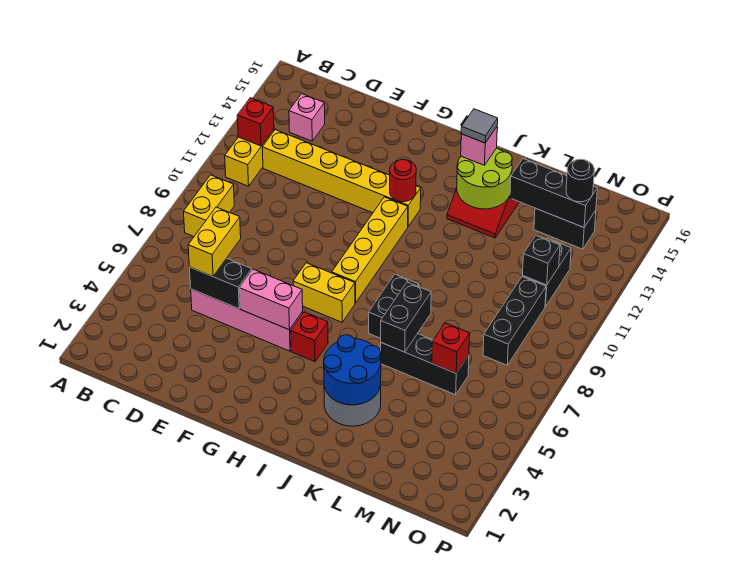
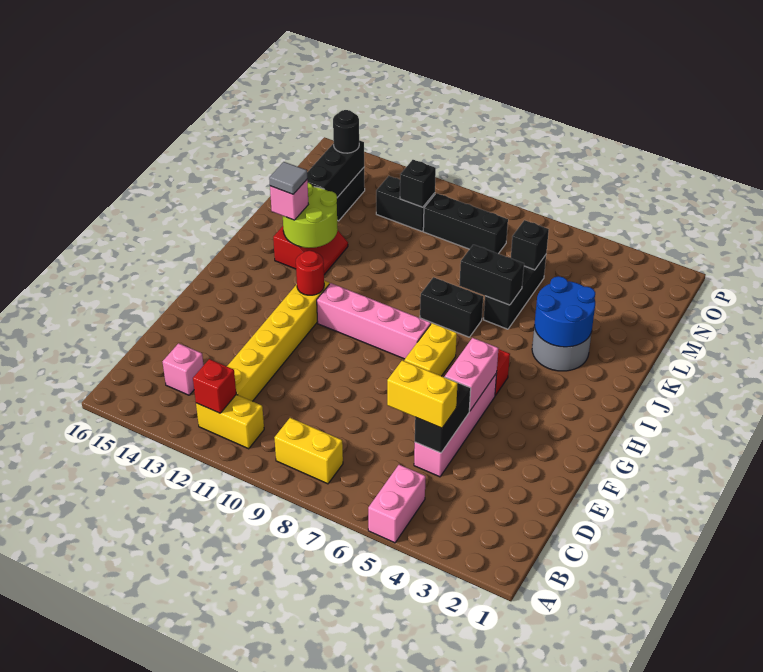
none -> pink 1x2 brick [368,465,426,543]
yellow 1x4 brick [332,197,408,303] -> pink 1x4 brick [317,283,431,359]
red 1x1 brick [432,323,470,373] -> black 1x1 brick [511,220,549,270]

